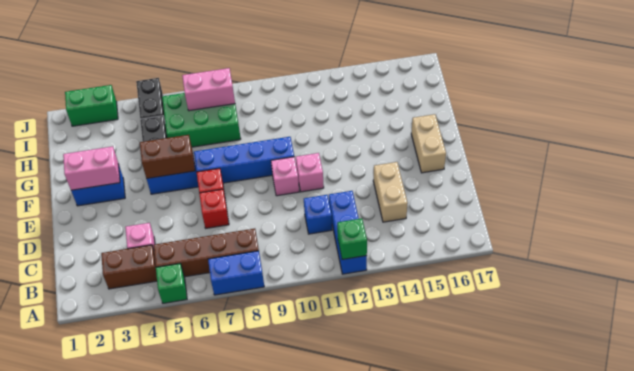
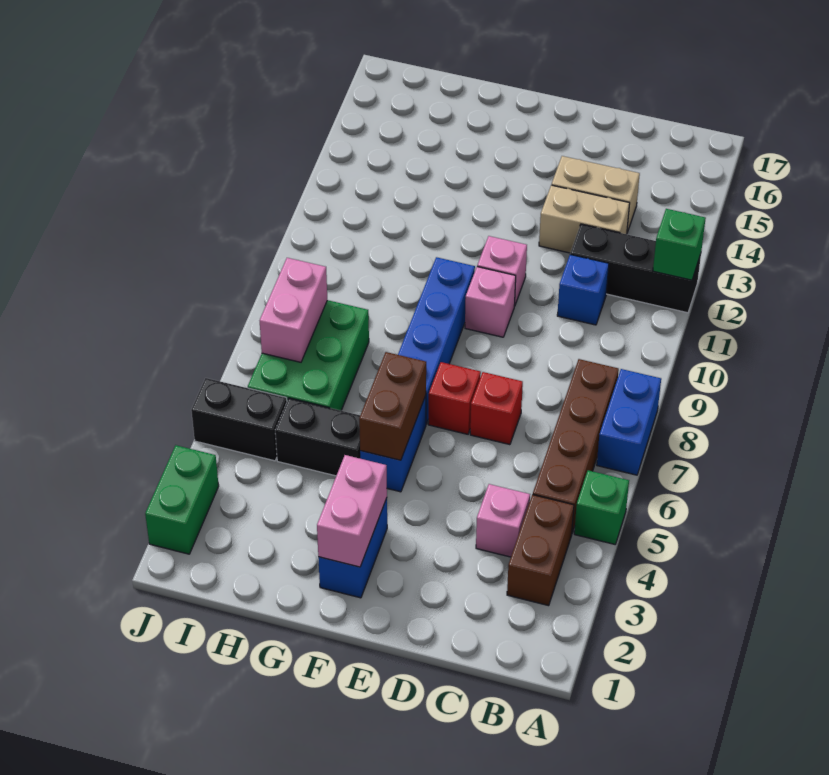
blue 1x3 brick [329,191,367,274] -> black 1x3 brick [570,224,701,313]
tan 1x2 brick [411,114,446,173] -> tan 1x2 brick moved to [539,185,630,253]

